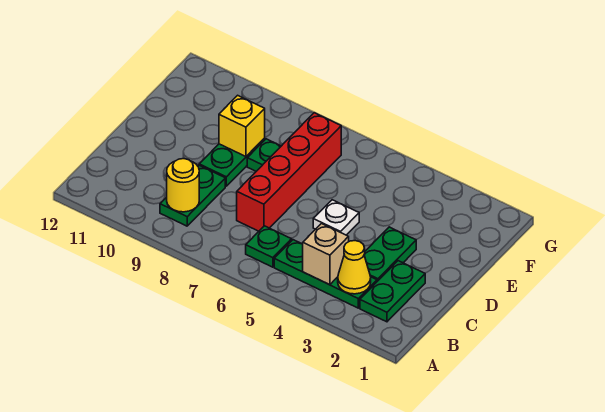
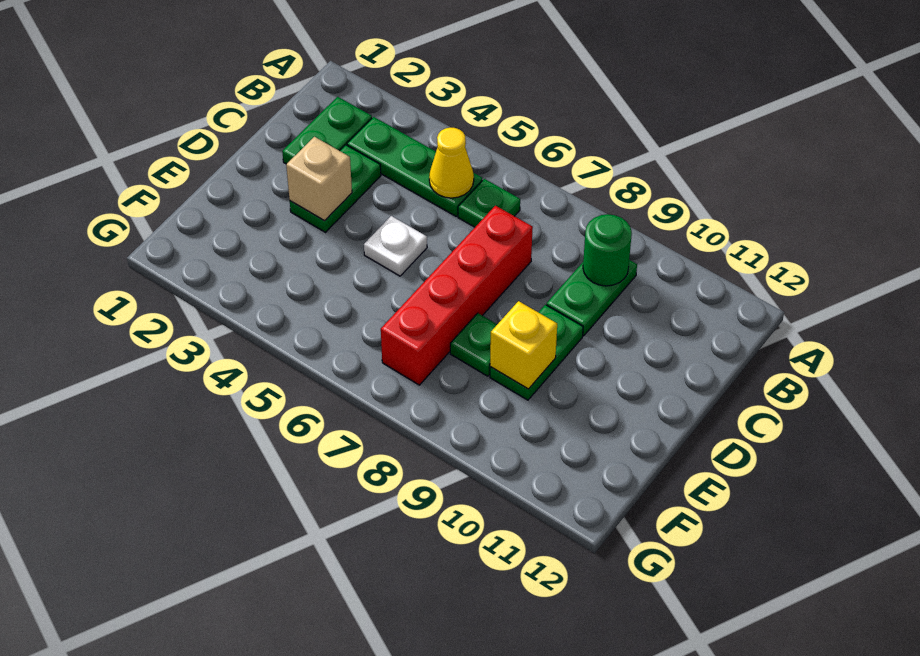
yellow 1x1 cone [338,241,371,294] -> yellow 1x1 cone moved to [429,127,474,198]
tan 1x1 brick [303,224,349,285] -> tan 1x1 brick moved to [286,137,352,221]
yellow 1x1 round brick [167,159,199,212] -> green 1x1 round brick [583,214,632,286]

